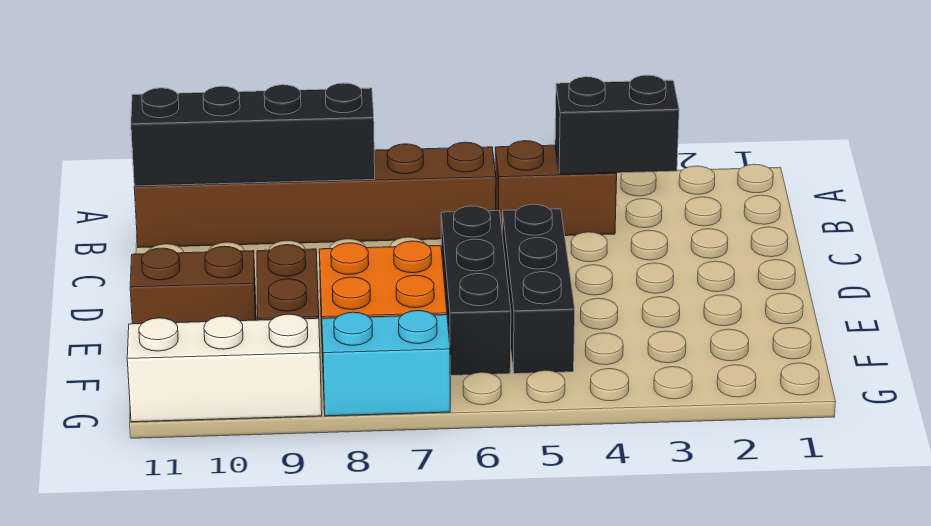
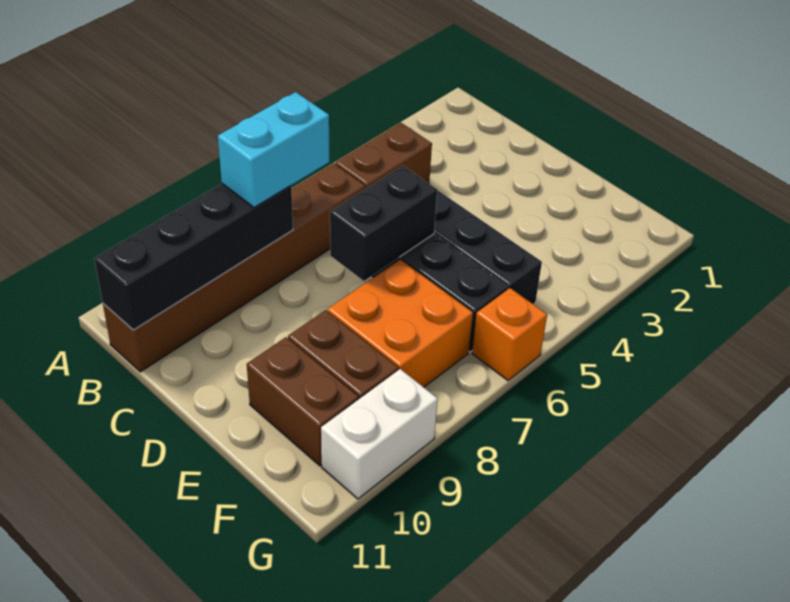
black 1x2 brick [555,75,679,174] -> black 1x2 brick moved to [330,166,437,281]
brown 1x2 brick [130,246,256,324] -> brown 1x2 brick turned to [247,337,359,466]
none -> orange 1x1 brick [472,288,547,380]
cyan 1x2 brick [322,311,450,416] -> cyan 1x2 brick moved to [218,92,329,207]
white 1x3 brick [127,314,322,422] -> white 1x2 brick [321,369,438,499]

